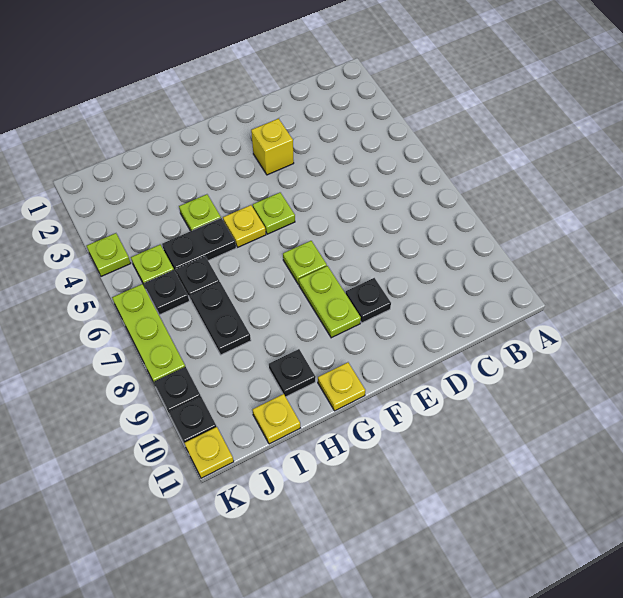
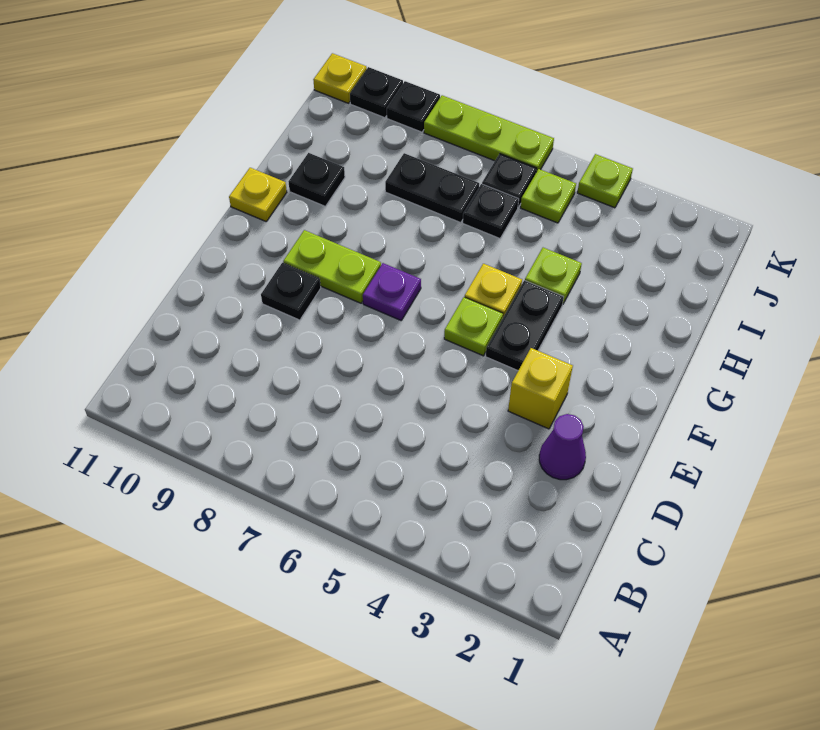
none -> purple 1x1 cone [539,414,586,480]
lime 1x1 plate [283,241,327,284] -> purple 1x1 plate [363,263,421,320]
black 1x2 plate [162,218,236,274] -> black 1x2 plate moved to [486,280,564,371]
yellow 1x1 plate [252,394,300,444] -> none

